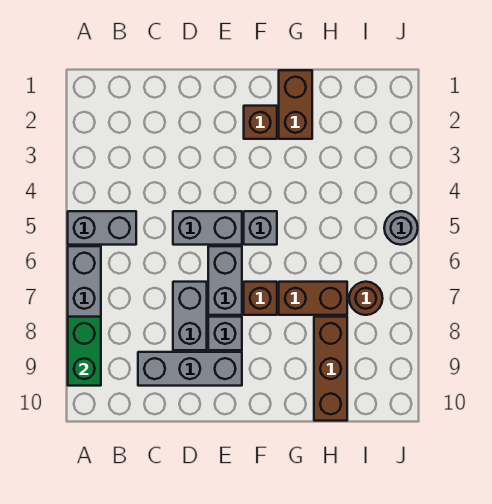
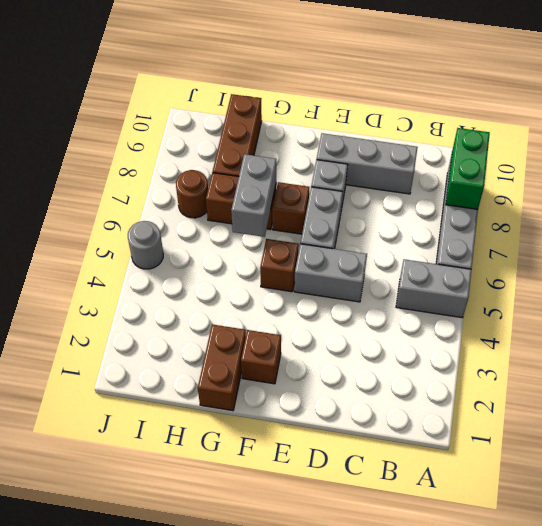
grey 1x2 brick [173,282,207,350] -> grey 1x2 brick moved to [231,154,276,237]
grey 1x1 brick [244,211,277,245] -> brown 1x1 brick [260,239,299,292]

